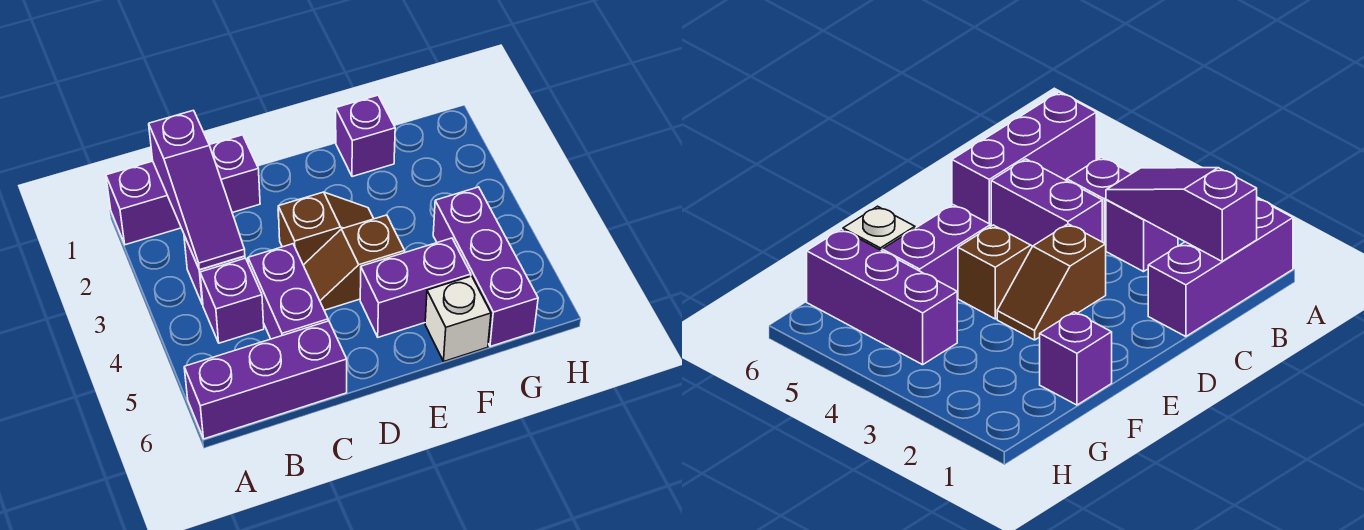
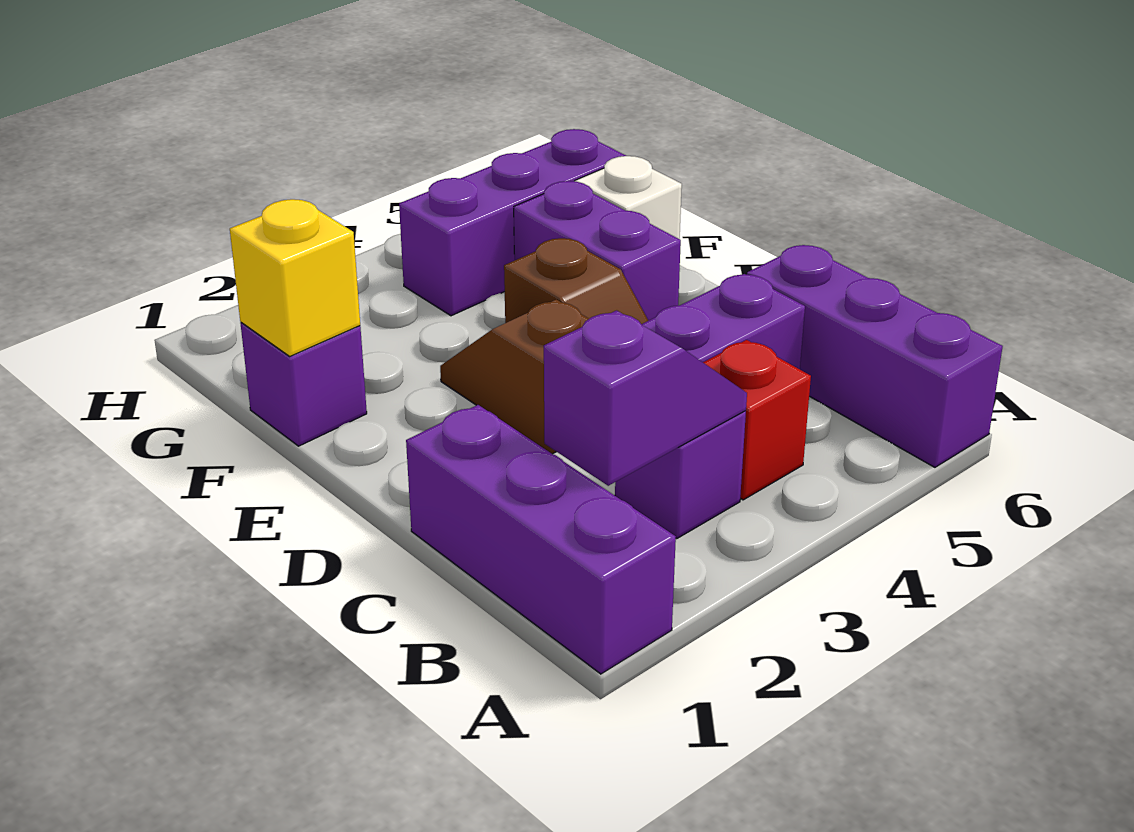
purple 1x3 slope [149,110,245,270] -> purple 1x2 slope [544,310,747,486]
purple 1x1 brick [200,258,264,343] -> red 1x1 brick [703,340,811,500]
none -> yellow 1x1 brick [230,199,360,356]

